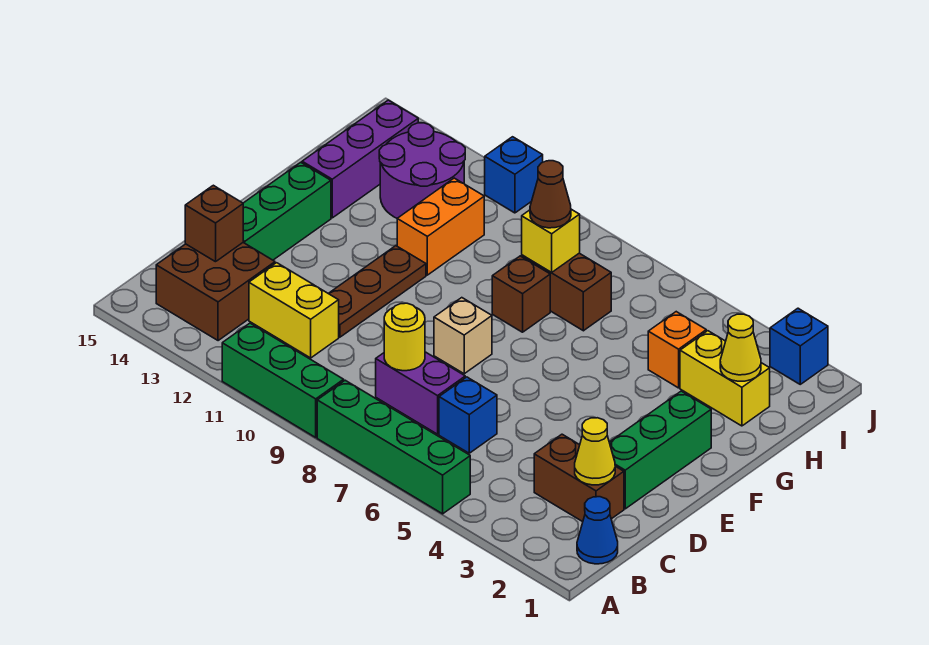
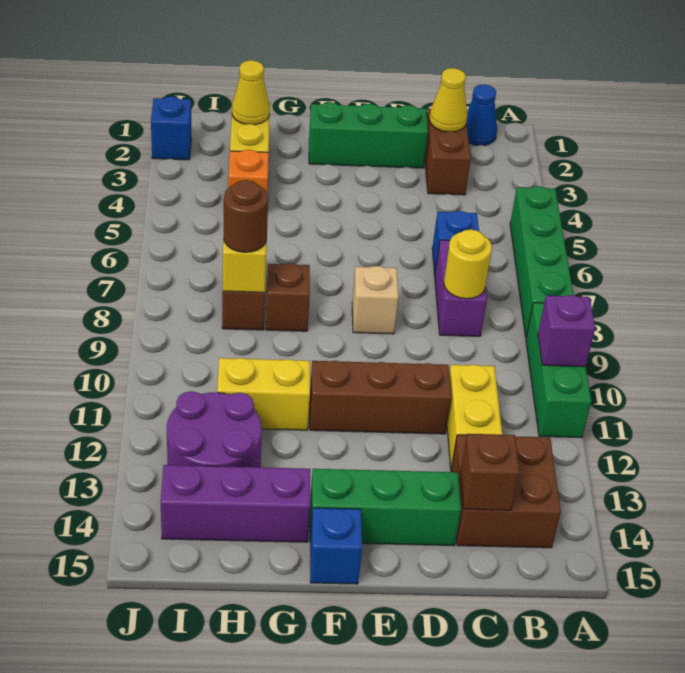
none -> purple 1x1 brick [538,295,595,367]
brown 1x3 plate [328,246,426,337] -> brown 1x3 brick [310,361,451,434]
orange 1x2 brick [397,178,484,275] -> yellow 1x2 brick [217,358,310,430]
brown 1x1 cone [530,161,571,228] -> brown 1x1 round brick [224,180,268,252]
blue 1x1 brick [485,137,543,213] -> blue 1x1 brick moved to [310,508,362,584]

